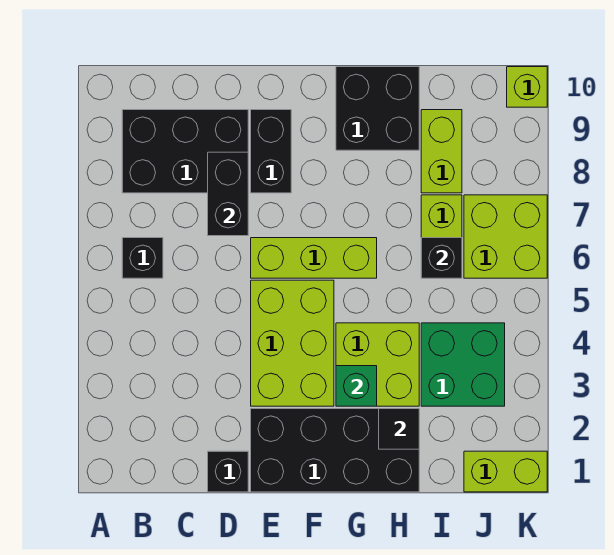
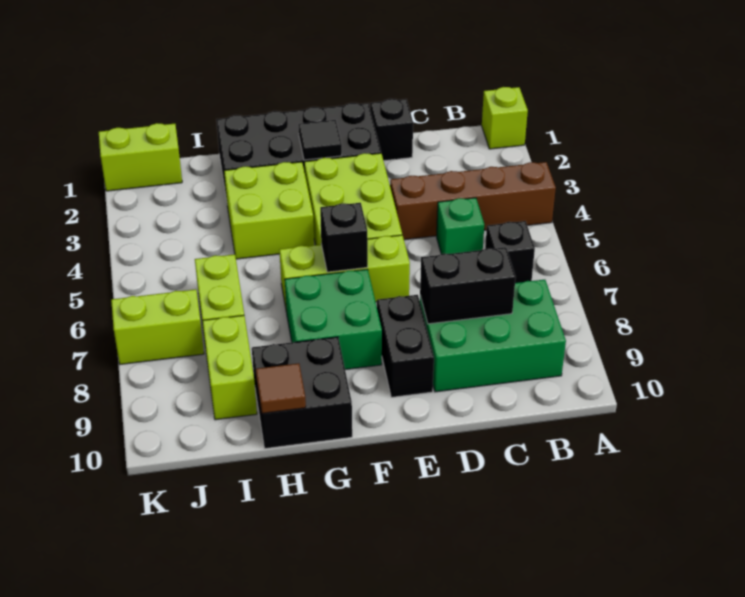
none -> brown 1x4 brick [390,162,556,240]
black 2x3 brick [122,110,248,193] -> green 2x3 brick [420,280,566,392]
black 1x2 brick [208,152,248,236] -> black 1x2 brick turned to [420,247,516,324]
green 1x1 brick [336,366,377,406] -> green 1x1 brick moved to [436,198,484,254]
black 1x1 tile [379,409,419,449] -> black 1x1 tile moved to [298,120,342,160]
none -> brown 1x1 tile [256,363,306,413]
green 2x2 brick [421,323,505,406] -> green 2x2 brick moved to [285,269,382,370]
black 1x1 brick [421,238,462,278] -> black 1x1 brick moved to [320,203,368,272]
lime 2x2 brick [464,195,547,278] -> lime 1x2 brick [111,289,204,364]
lime 1x1 brick [507,67,547,107] -> lime 1x1 brick moved to [482,87,528,149]

